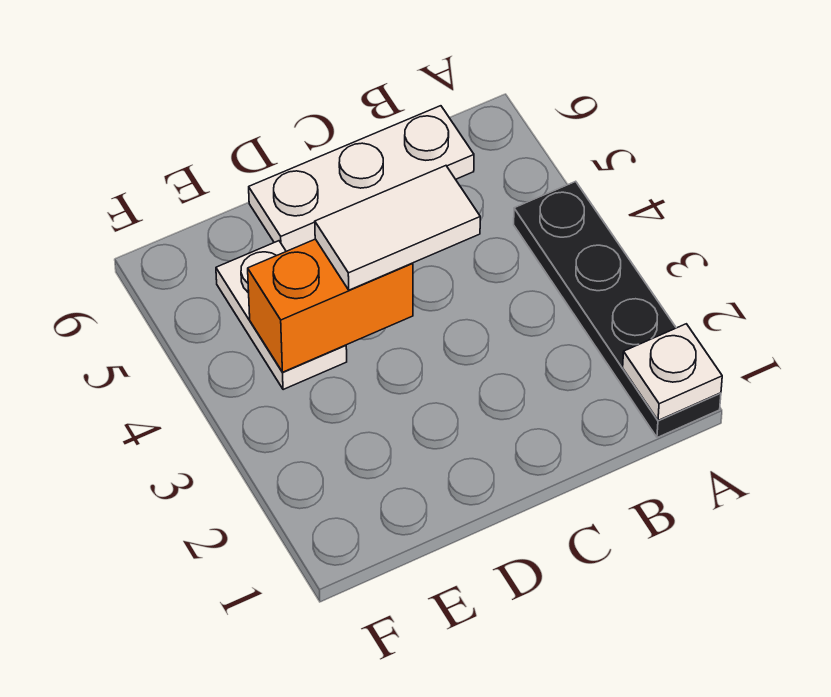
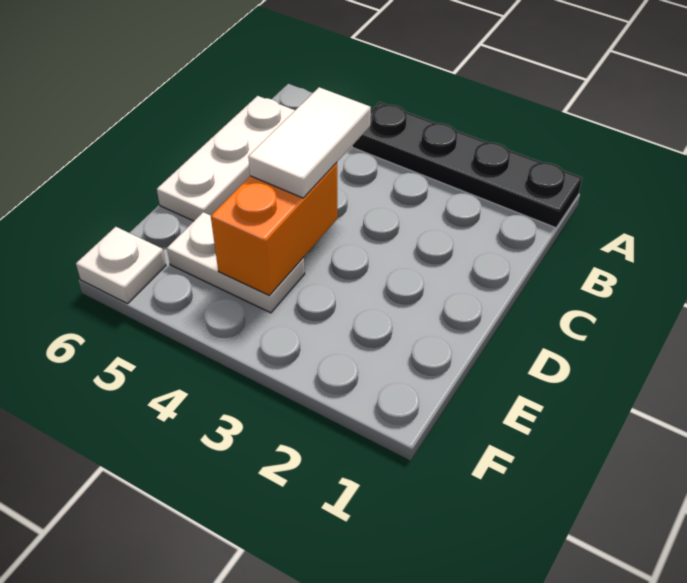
white 1x1 plate [623,324,722,420] -> white 1x1 plate moved to [76,227,166,304]

